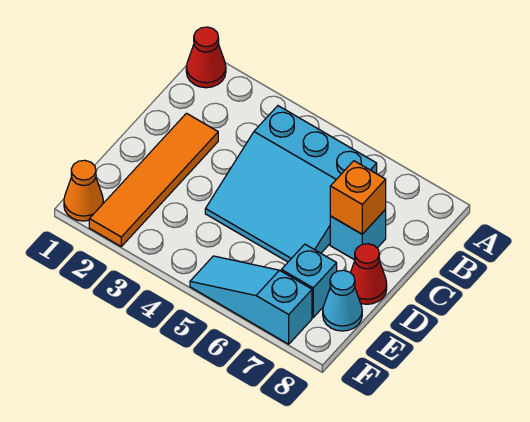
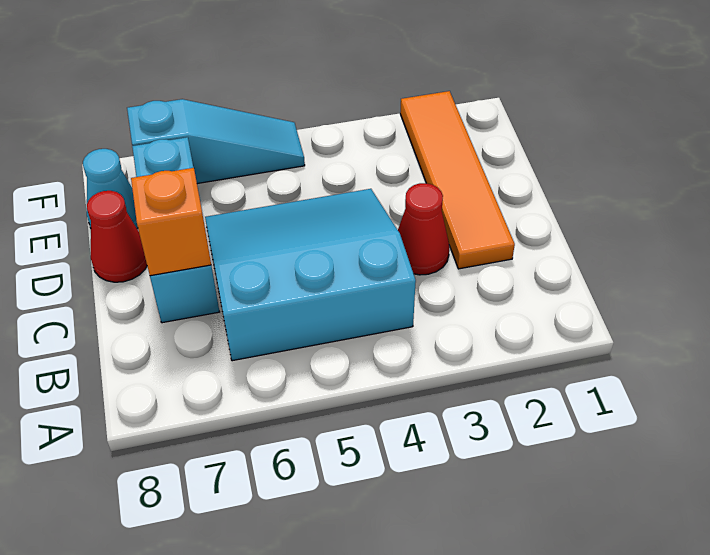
red 1x1 cone [186,27,226,88] -> red 1x1 cone moved to [398,183,450,275]
orange 1x1 cone [64,160,103,221] -> none

